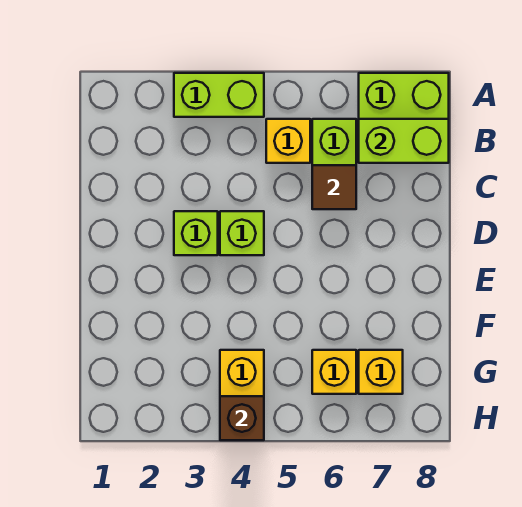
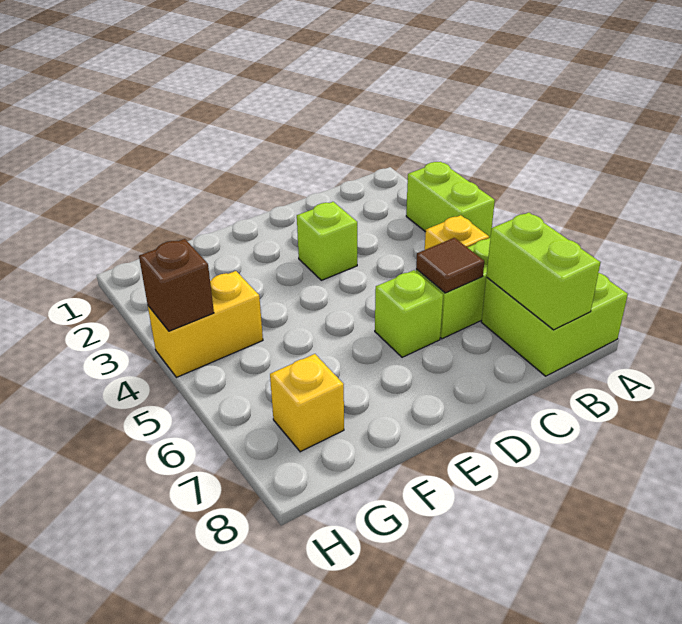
lime 1x1 brick [220,211,264,255] -> lime 1x1 brick moved to [375,270,443,357]
yellow 1x1 brick [312,350,356,394] -> none

